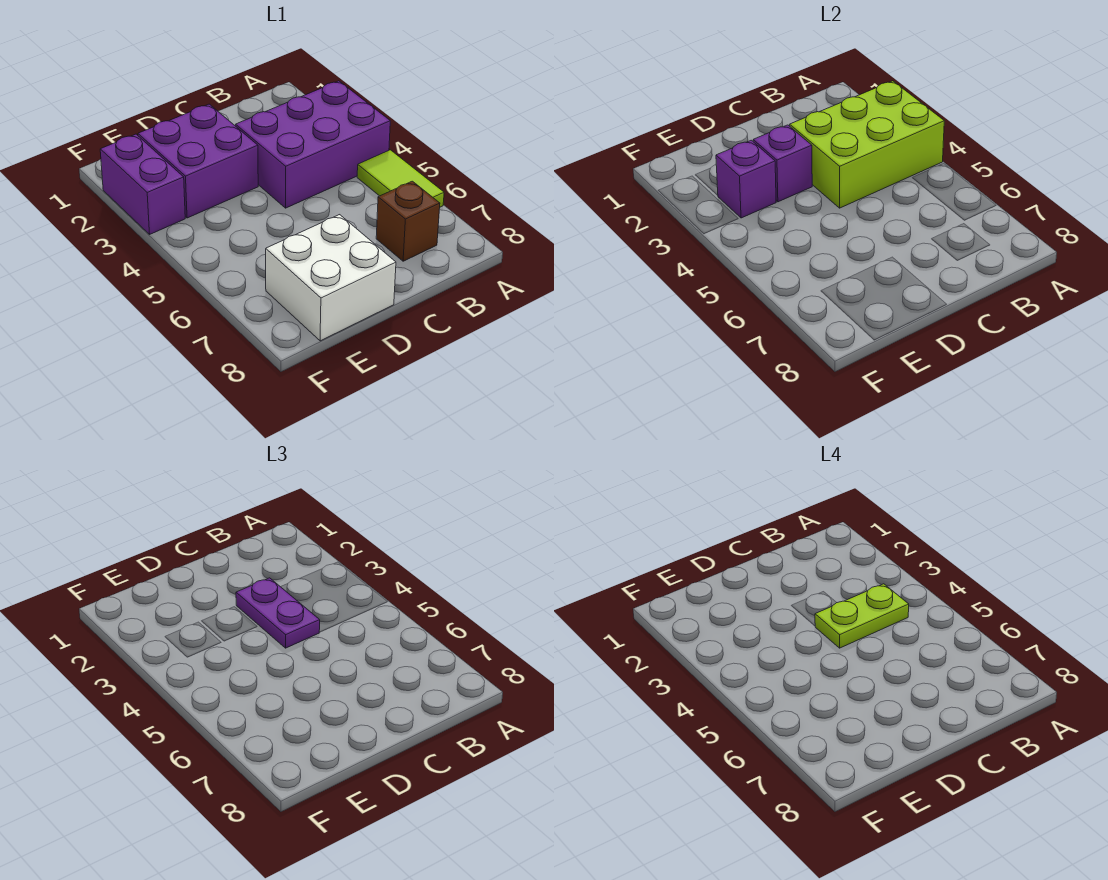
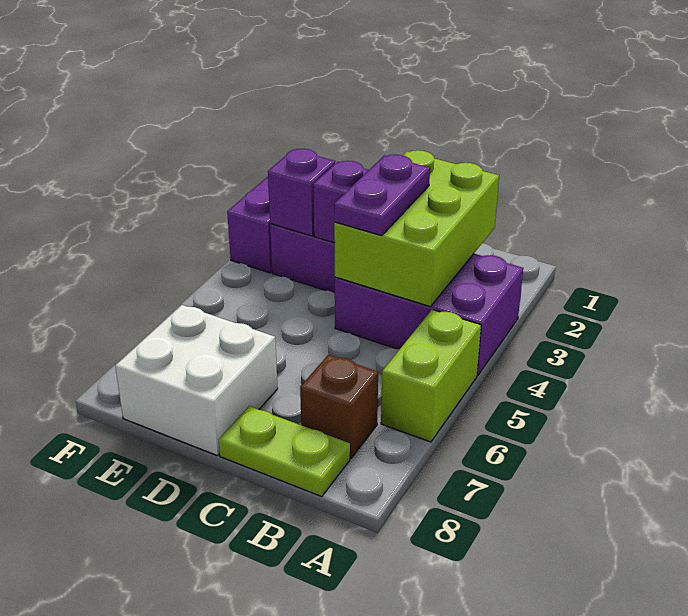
lime 2x3 brick [790,81,944,208] -> lime 2x3 brick turned to [334,150,499,307]
lime 1x2 tile [357,150,444,207] -> lime 1x2 brick [381,310,481,442]
lime 1x2 plate [815,584,909,648] -> lime 1x2 plate moved to [219,406,350,497]

